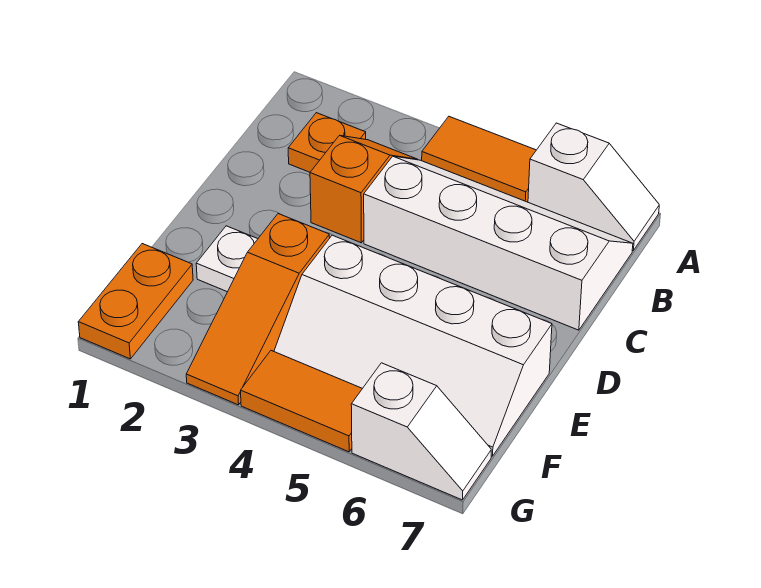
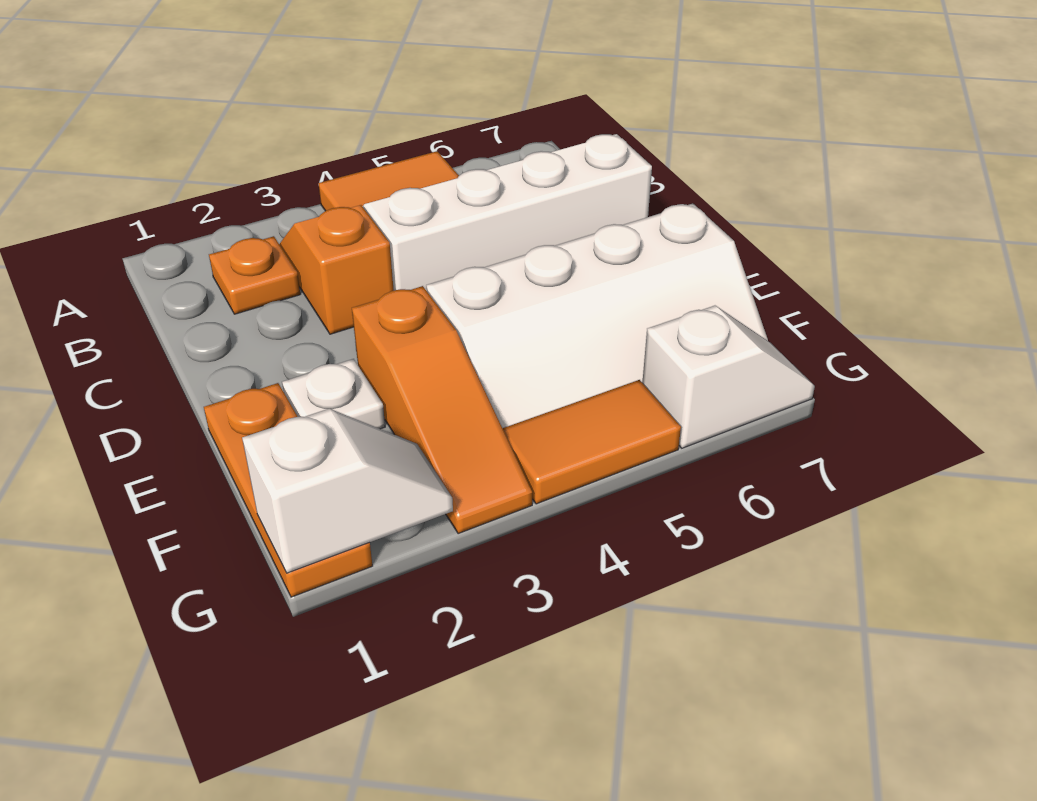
white 1x2 slope [528,123,659,250] -> white 1x2 slope moved to [242,409,453,573]
orange 1x2 plate [78,244,193,359] -> orange 1x3 plate [204,383,373,597]

